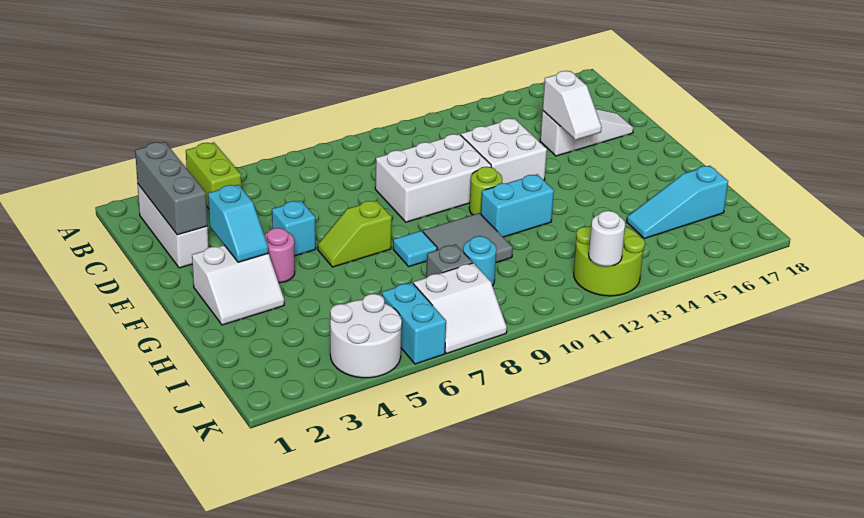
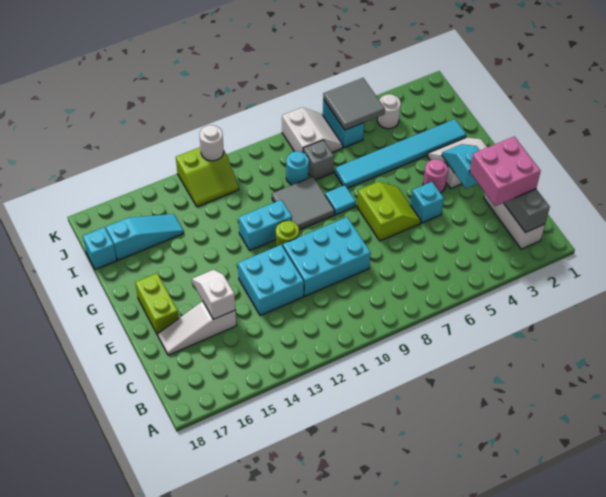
lime 1x2 brick [186,142,241,208] -> lime 1x2 brick moved to [135,273,179,335]
none -> pink 2x2 brick [470,137,541,206]
white 2x3 brick [375,134,491,222] -> cyan 2x3 brick [283,217,371,296]
white 2x2 brick [461,118,547,184] -> cyan 2x2 brick [238,245,304,316]
lime 1x2 slope [318,200,392,267] -> lime 2x2 slope [357,182,421,241]
none -> cyan 1x6 tile [335,119,466,188]
none -> cyan 1x1 brick [83,227,117,270]
white 2x2 round brick [330,294,402,378] -> white 1x1 round brick [377,94,401,129]
none -> grey 2x2 tile [323,78,385,130]
white 2x2 slope [413,263,507,354] -> white 2x2 slope turned to [282,108,343,152]
lime 2x2 round brick [574,223,645,296] -> lime 2x2 slope [176,147,239,207]

